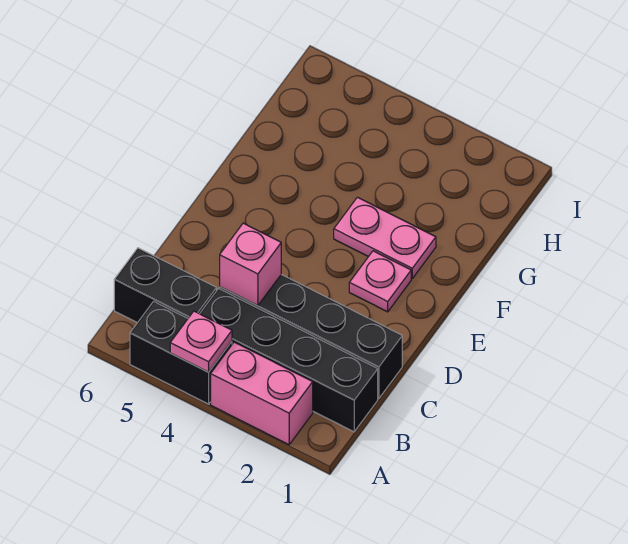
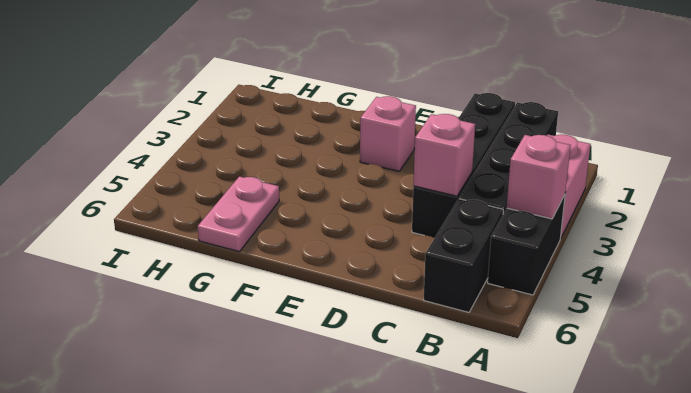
pink 1x1 plate [170,311,232,372] -> pink 1x1 brick [507,135,571,219]
pink 1x1 plate [349,251,411,312] -> pink 1x1 brick [360,96,416,171]
pink 1x2 plate [334,197,436,278] -> pink 1x2 plate moved to [198,177,279,252]

